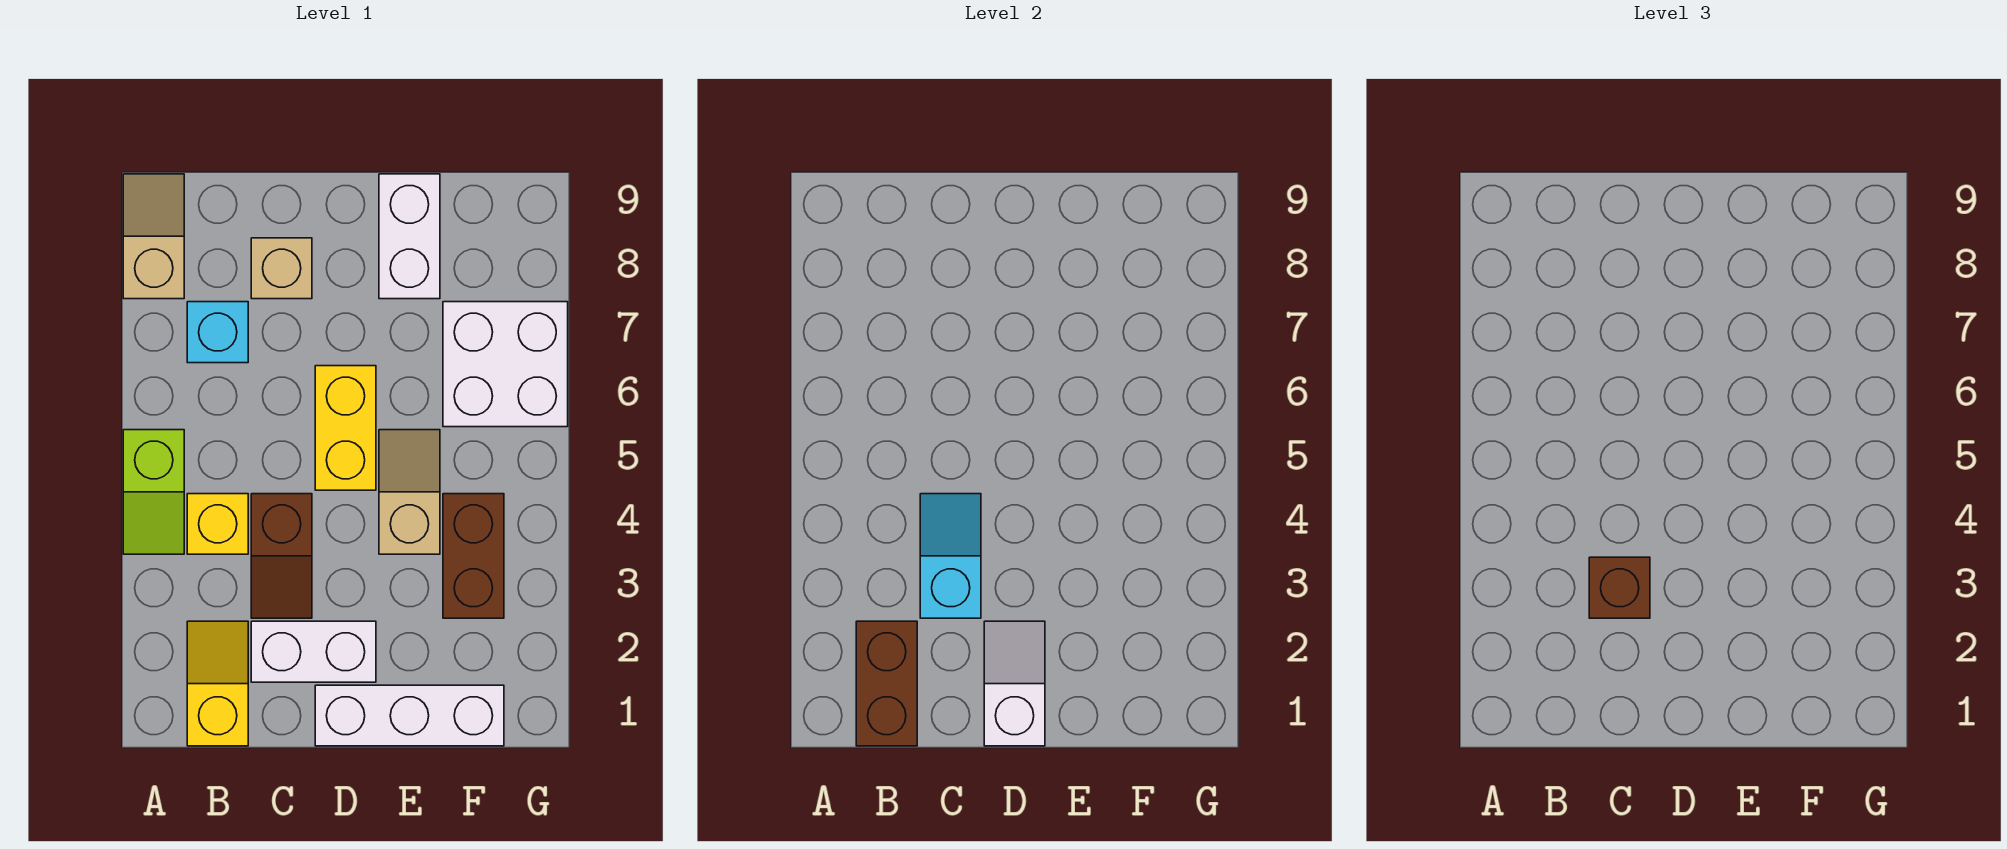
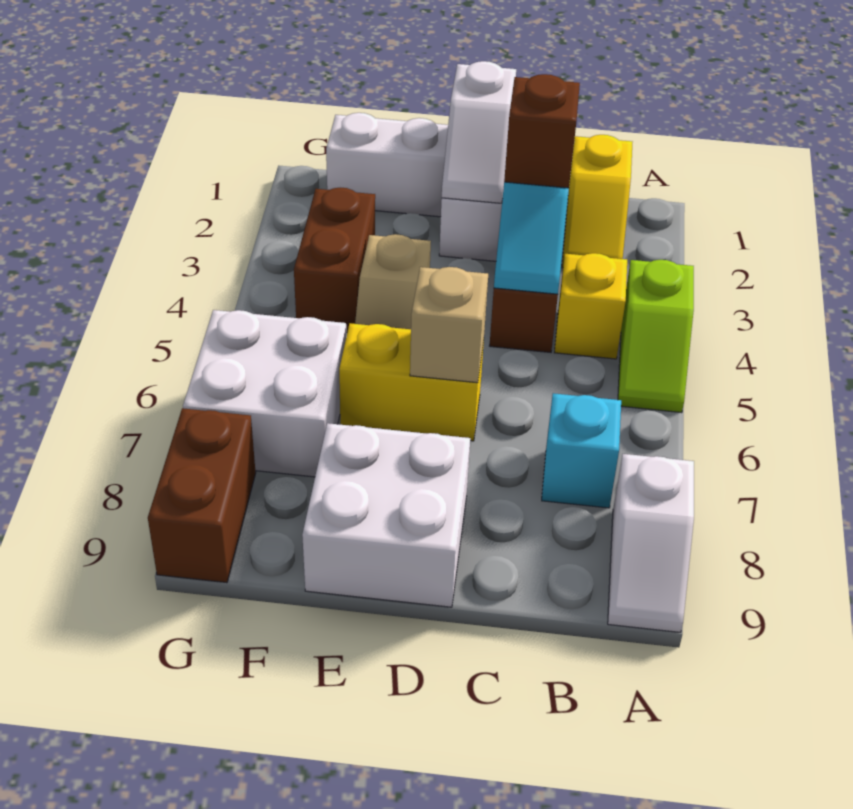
lime 1x2 slope [123,430,184,554] -> lime 1x2 slope turned to [618,260,694,413]
tan 1x2 slope [123,174,184,299] -> white 1x2 slope [608,454,694,632]
brown 1x2 brick [856,621,917,746] -> brown 1x2 brick moved to [148,408,256,583]
tan 1x1 brick [251,238,312,299] -> tan 1x1 brick moved to [410,267,488,383]
yellow 1x2 brick [315,366,376,490] -> yellow 1x2 brick turned to [339,323,484,441]
white 1x2 brick [379,174,440,299] -> white 2x2 brick [302,423,470,607]

